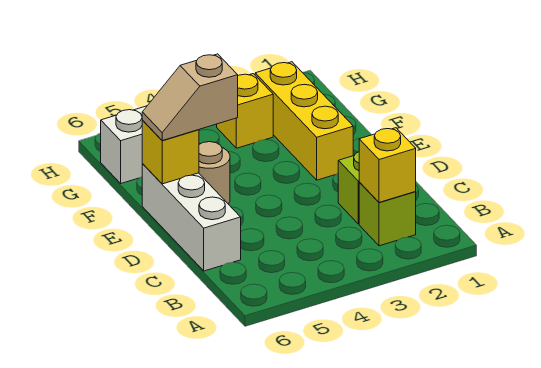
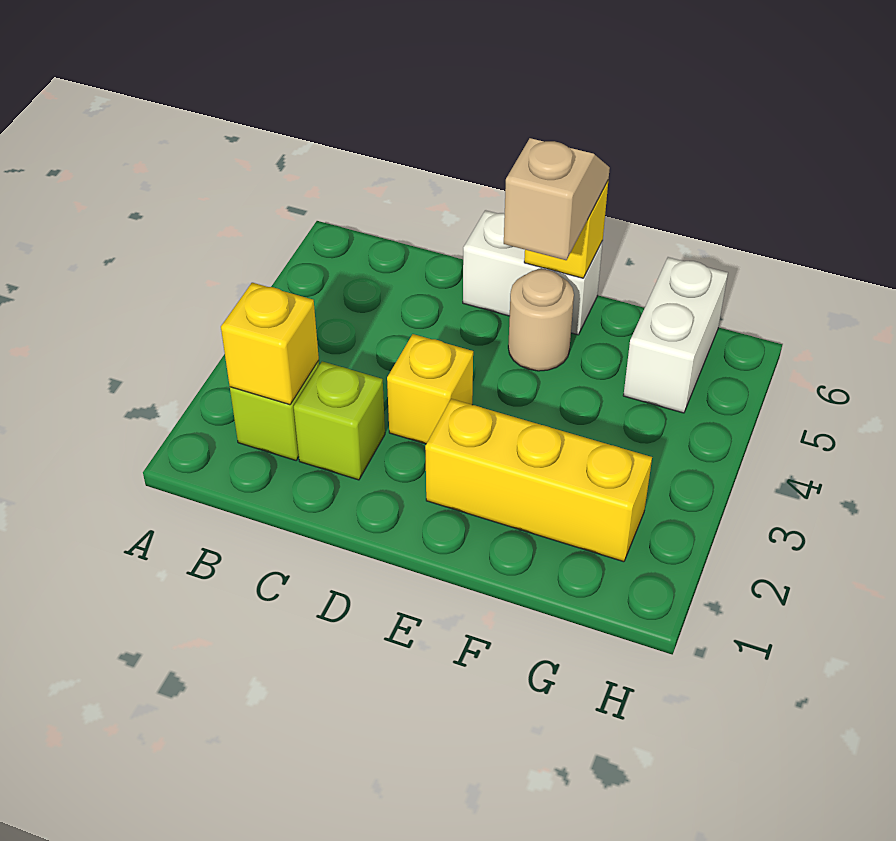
white 1x3 brick [142,164,241,271] -> white 1x2 brick [463,210,603,335]
yellow 1x1 brick [217,74,273,148] -> yellow 1x1 brick moved to [387,334,473,444]

